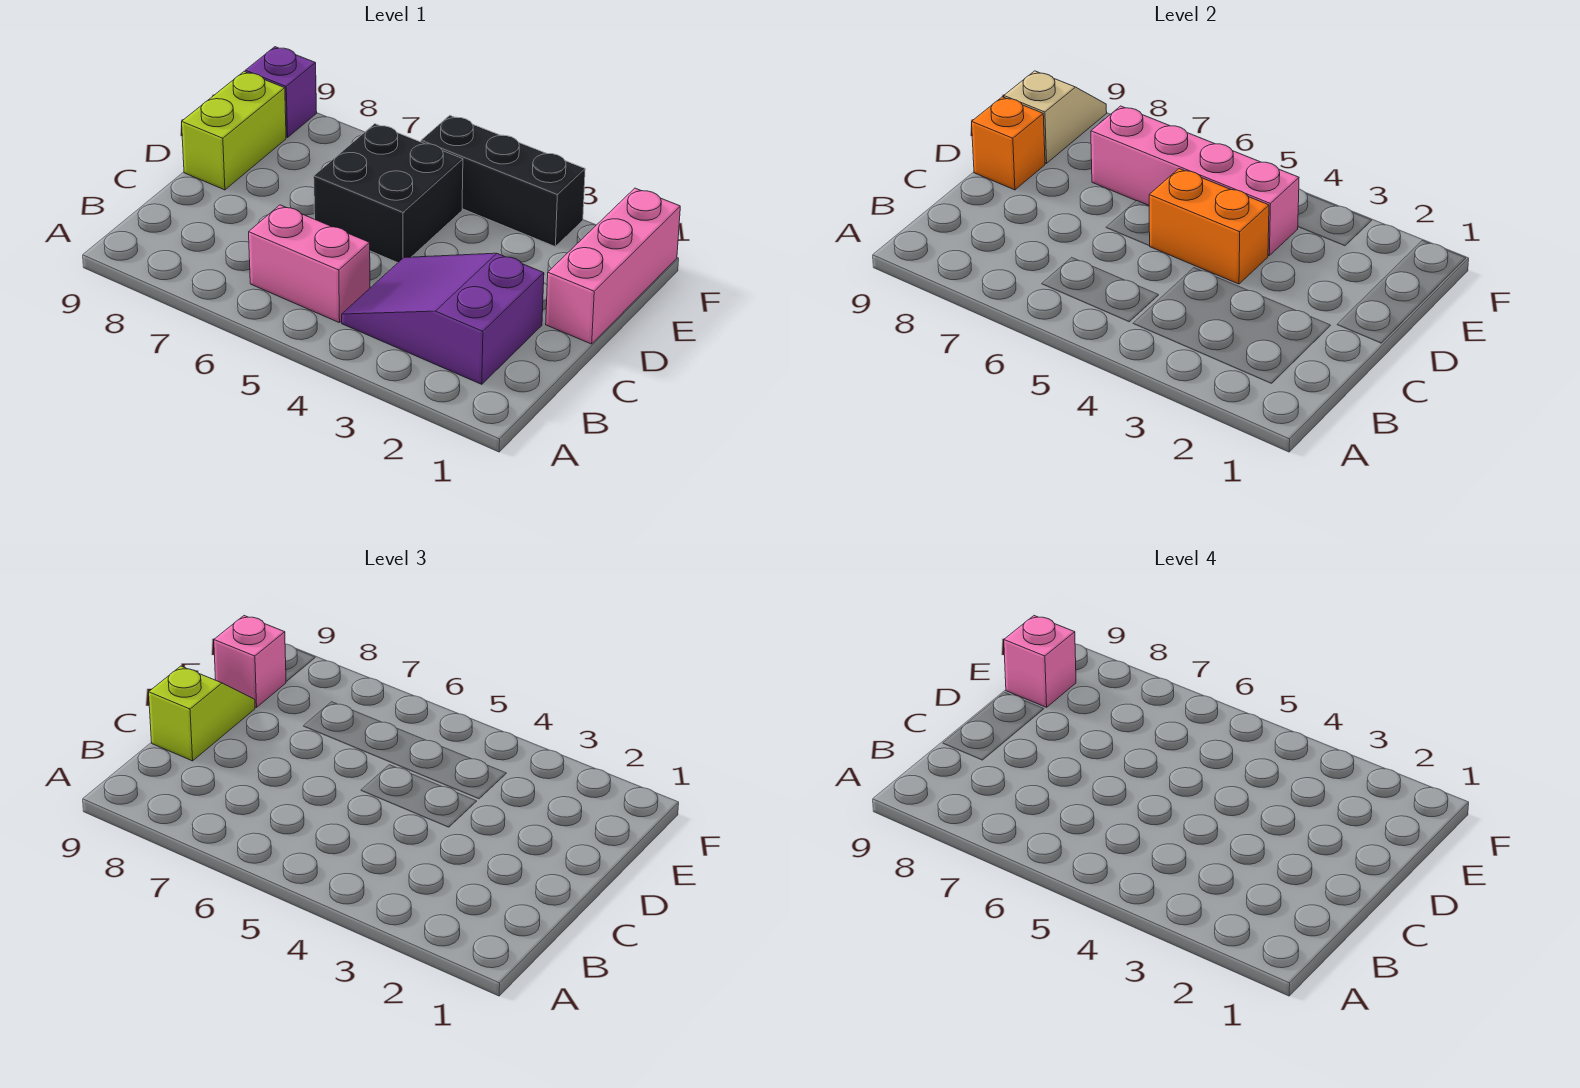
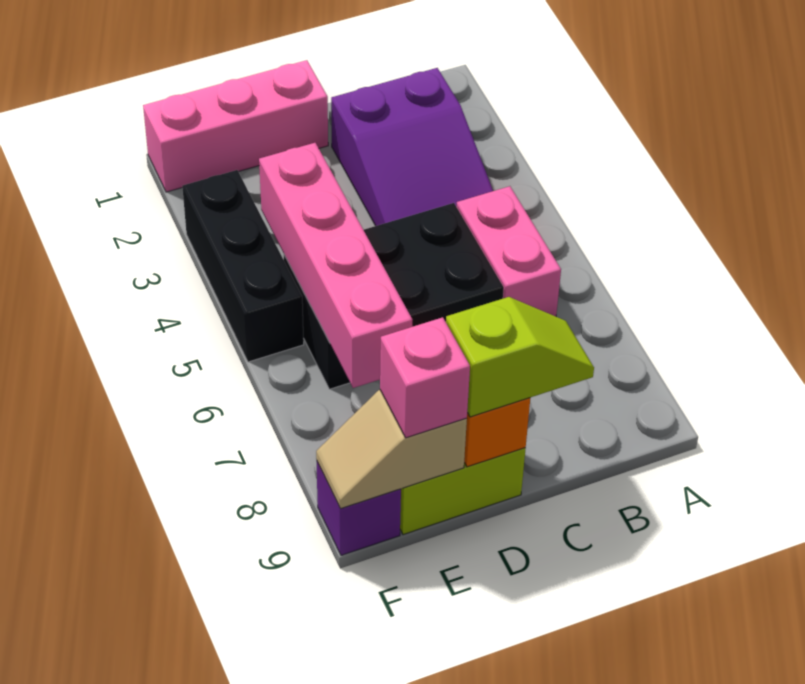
lime 1x2 slope [149,666,255,761] -> lime 1x2 slope turned to [446,297,594,417]
orange 1x2 brick [1149,169,1269,284] -> none
black 2x2 brick [314,124,463,263] -> black 2x3 brick [283,203,504,389]
pink 1x1 brick [1004,616,1076,707] -> none

